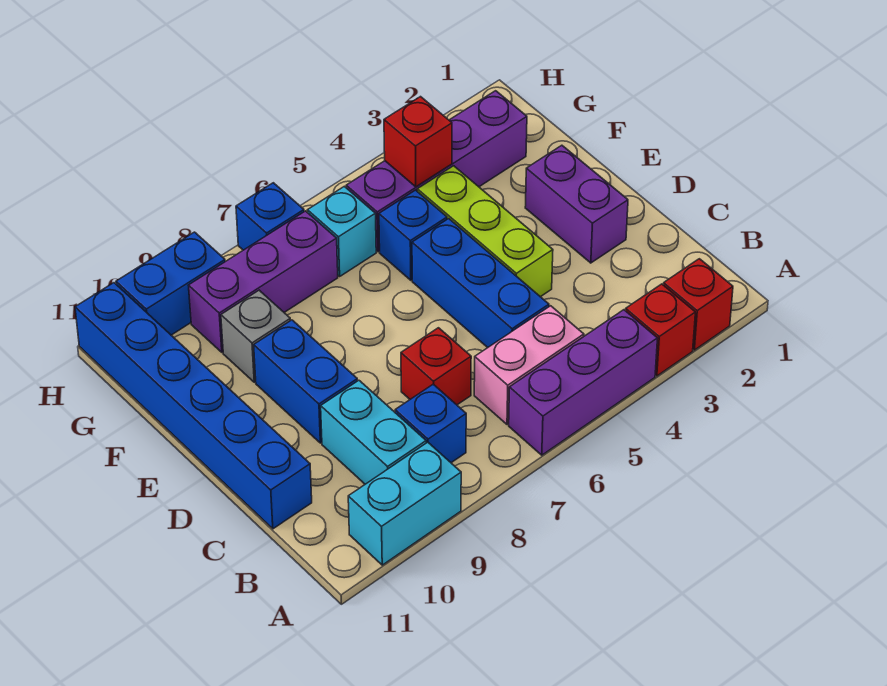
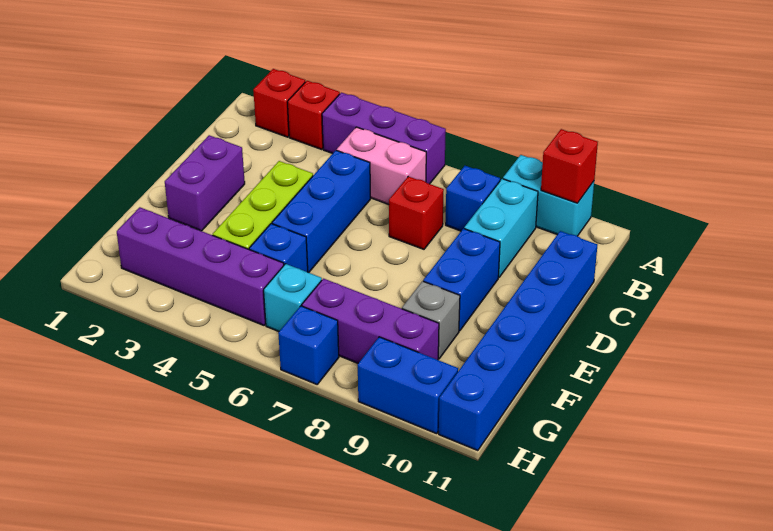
red 1x1 brick [384,97,452,187] -> red 1x1 brick moved to [541,129,598,203]

